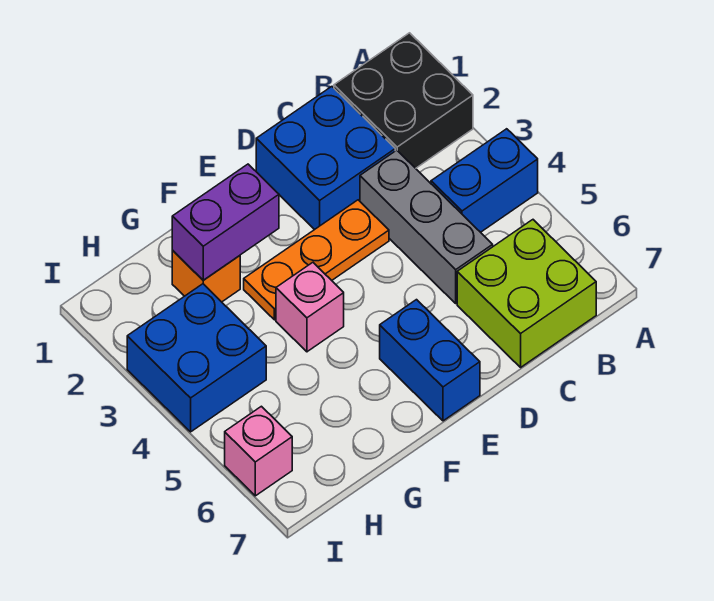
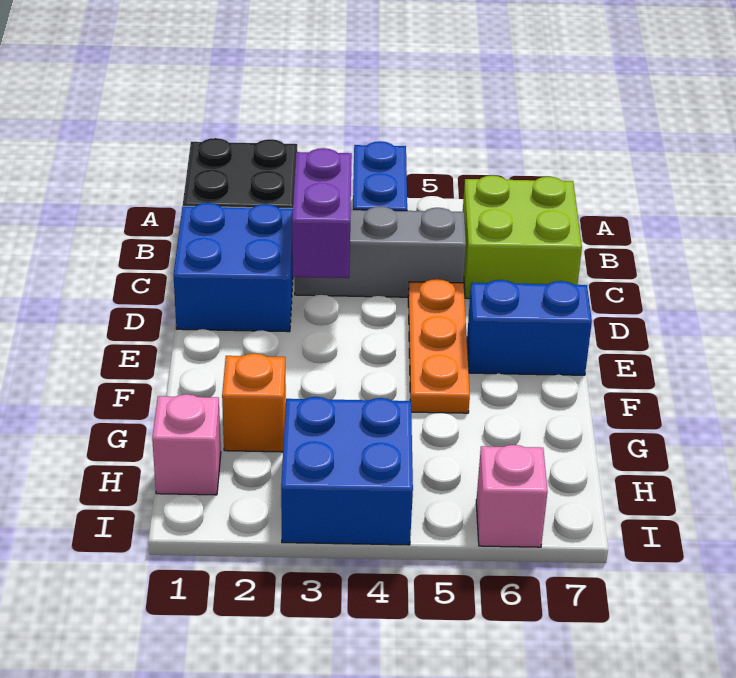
orange 1x3 plate [244,200,389,320] -> orange 1x3 plate moved to [408,279,470,413]
purple 1x2 brick [172,164,279,280] -> purple 1x2 brick moved to [292,148,352,278]
pink 1x1 brick [276,262,344,352] -> pink 1x1 brick moved to [152,394,221,495]

